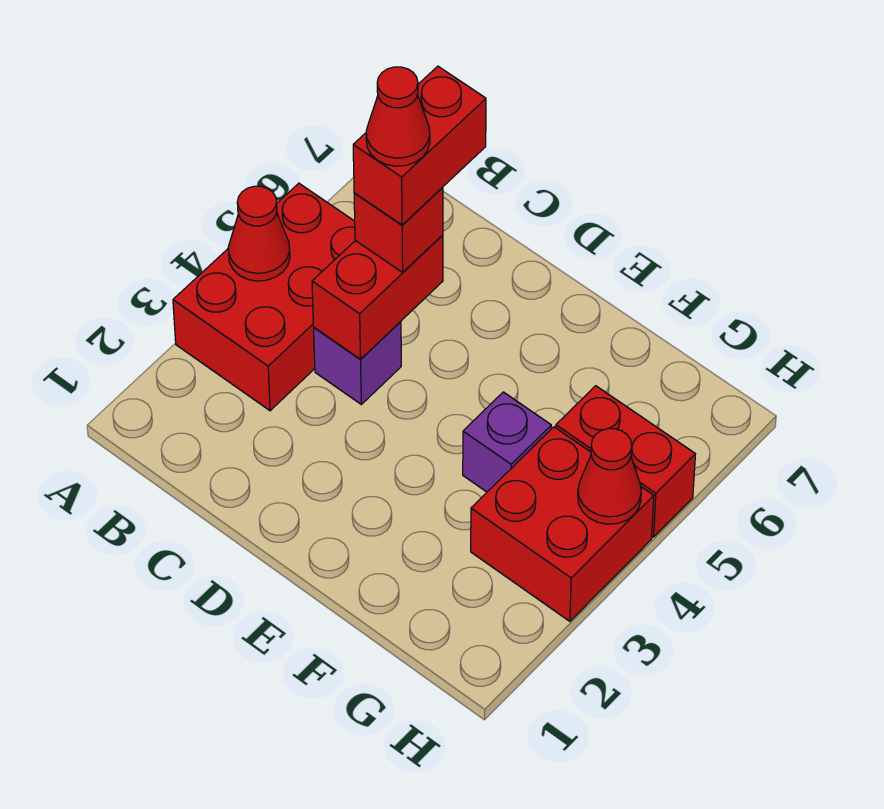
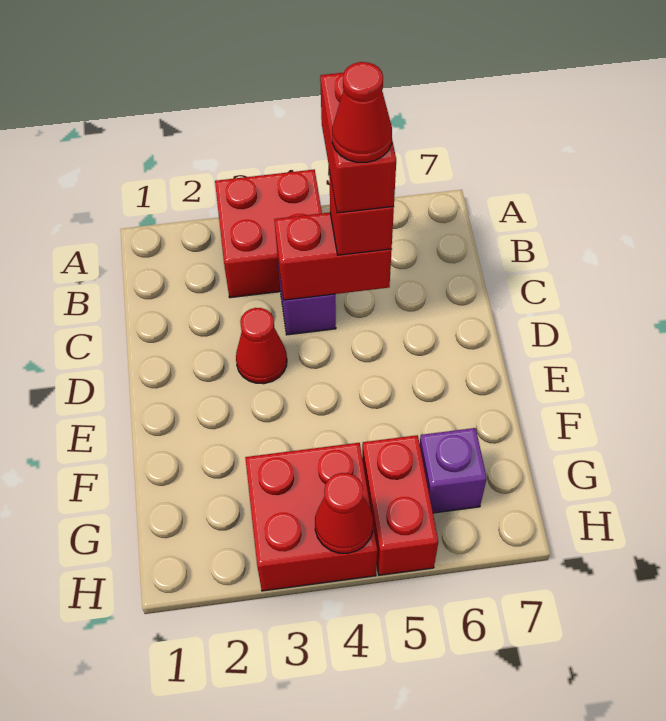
red 2x3 brick [173,183,355,411] -> red 2x2 brick [215,170,322,298]
red 1x1 cone [228,186,290,281] -> red 1x1 cone moved to [236,308,287,384]
red 1x2 brick [353,66,486,225] -> red 1x2 brick turned to [320,73,396,213]
purple 1x1 brick [463,392,551,492] -> purple 1x1 brick moved to [420,428,487,513]

